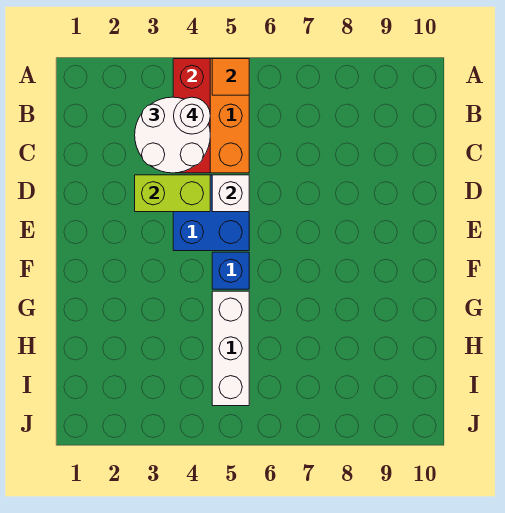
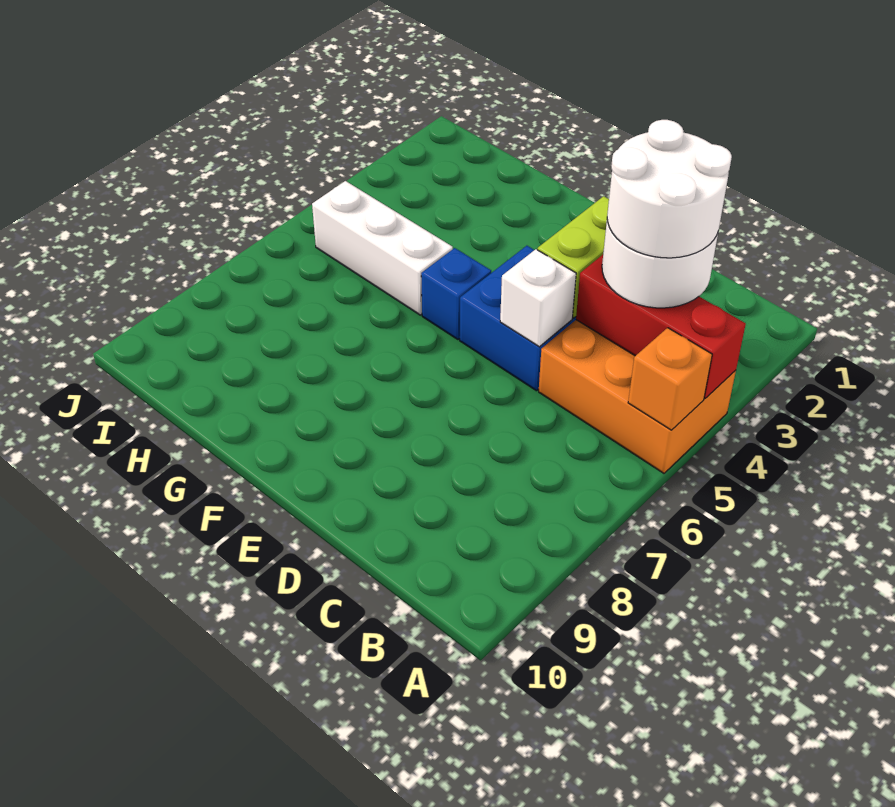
orange 1x1 tile [212,59,249,95] -> orange 1x1 brick [628,328,712,430]
white 1x1 round brick [174,97,210,134] -> white 2x2 round brick [607,120,732,258]

